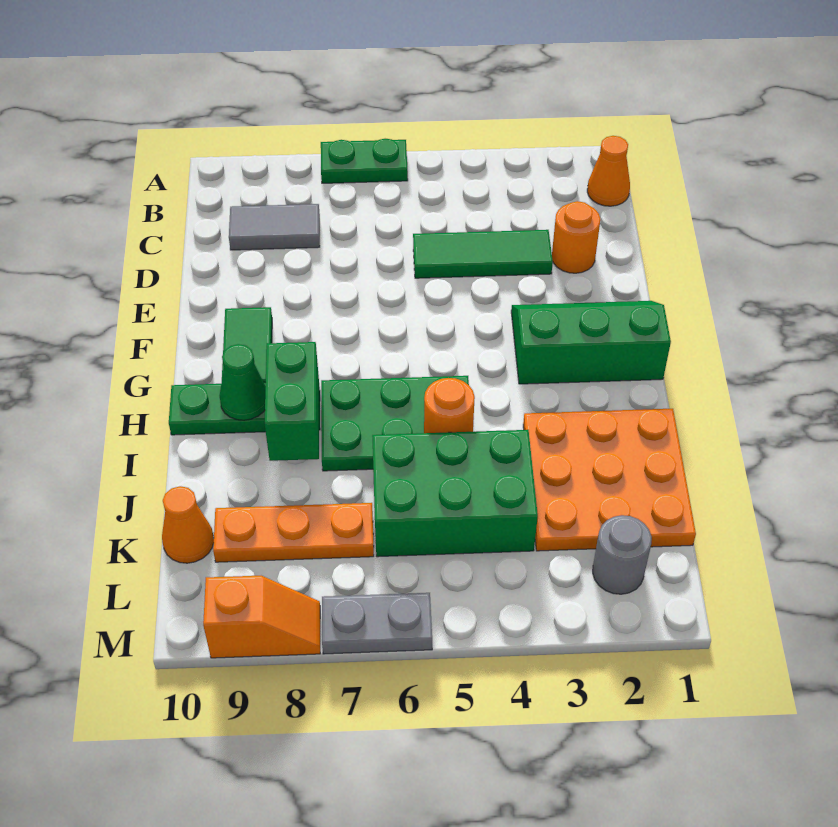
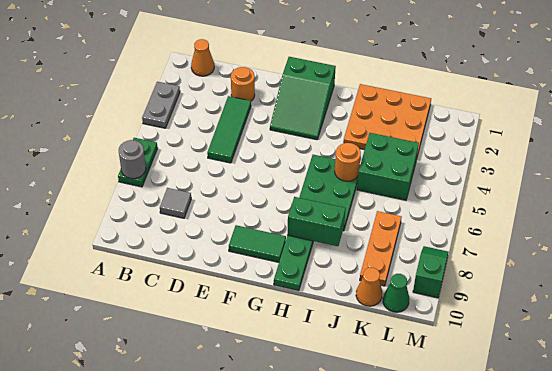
grey 1x2 tile [229,204,320,250] -> grey 1x1 tile [160,188,191,218]
green 2x3 slope [511,301,671,384] -> green 2x3 slope turned to [270,57,336,140]
green 1x1 cone [220,344,266,420] -> green 1x1 cone moved to [383,274,409,312]
green 2x3 brick [372,430,538,557] -> green 2x2 brick [357,133,419,200]
grey 1x1 round brick [593,515,652,594] -> grey 1x1 round brick moved to [119,140,146,179]
grey 1x2 plate [322,593,432,654] -> grey 1x2 plate moved to [142,82,180,128]
orange 1x2 slope [203,576,320,658] -> green 1x2 slope [413,246,448,298]

